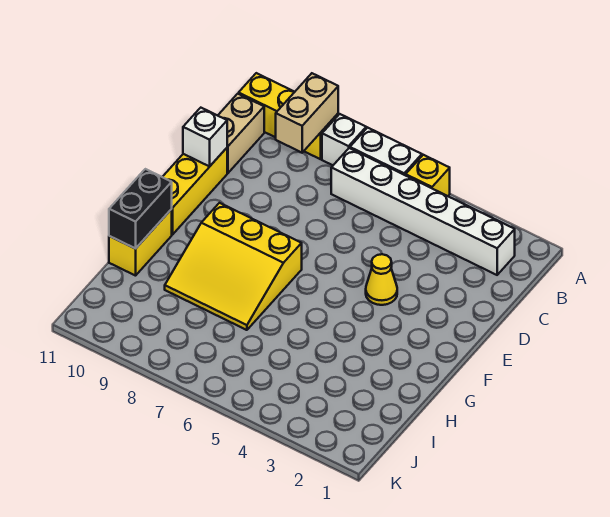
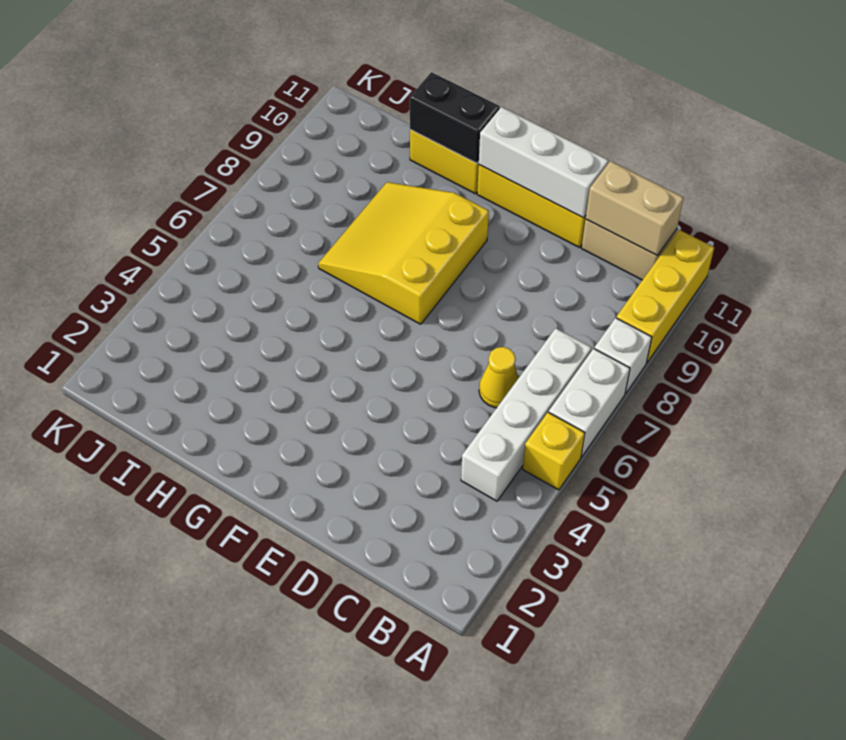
tan 1x2 brick [276,73,338,153] -> tan 1x2 brick moved to [586,161,684,255]
white 1x6 brick [331,148,515,275] -> white 1x4 brick [461,328,592,501]
white 1x1 brick [183,108,227,166] -> white 1x3 brick [479,107,608,218]
yellow 1x1 cone [366,254,397,305] -> yellow 1x1 cone moved to [479,347,518,408]

